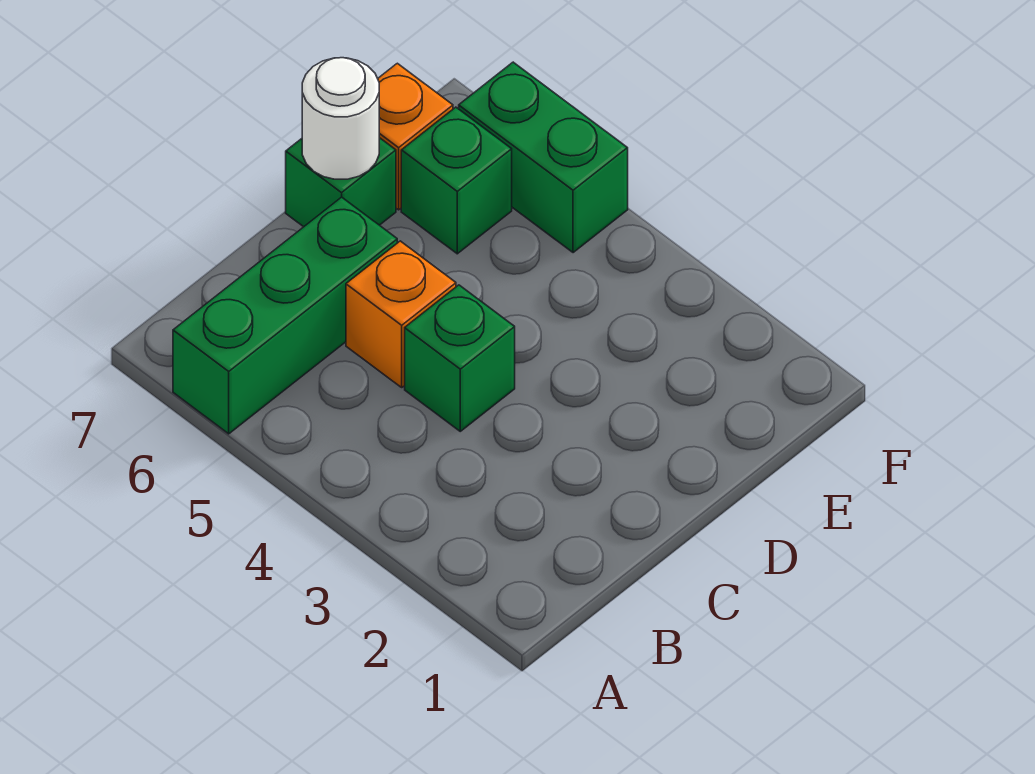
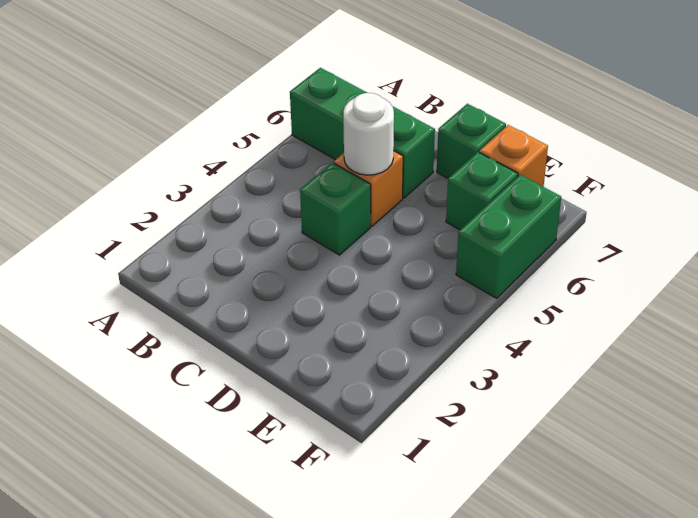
white 1x1 round brick [302,58,379,179] -> white 1x1 round brick moved to [343,93,394,175]

